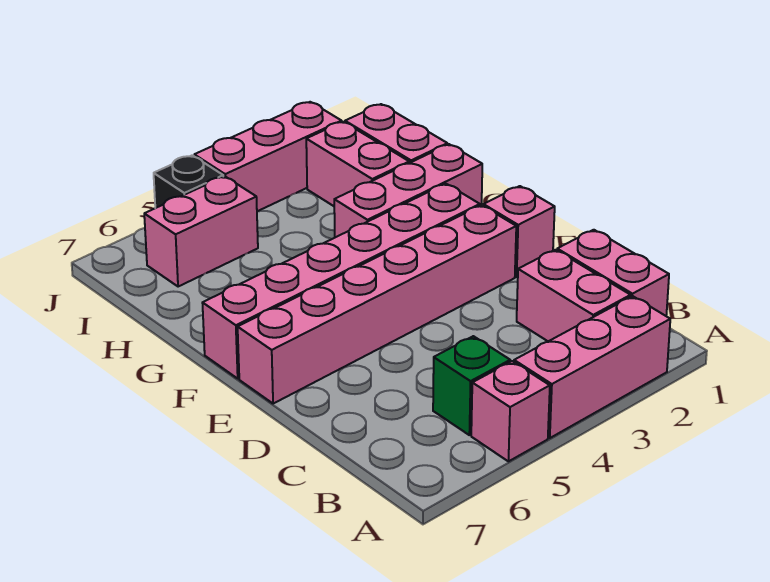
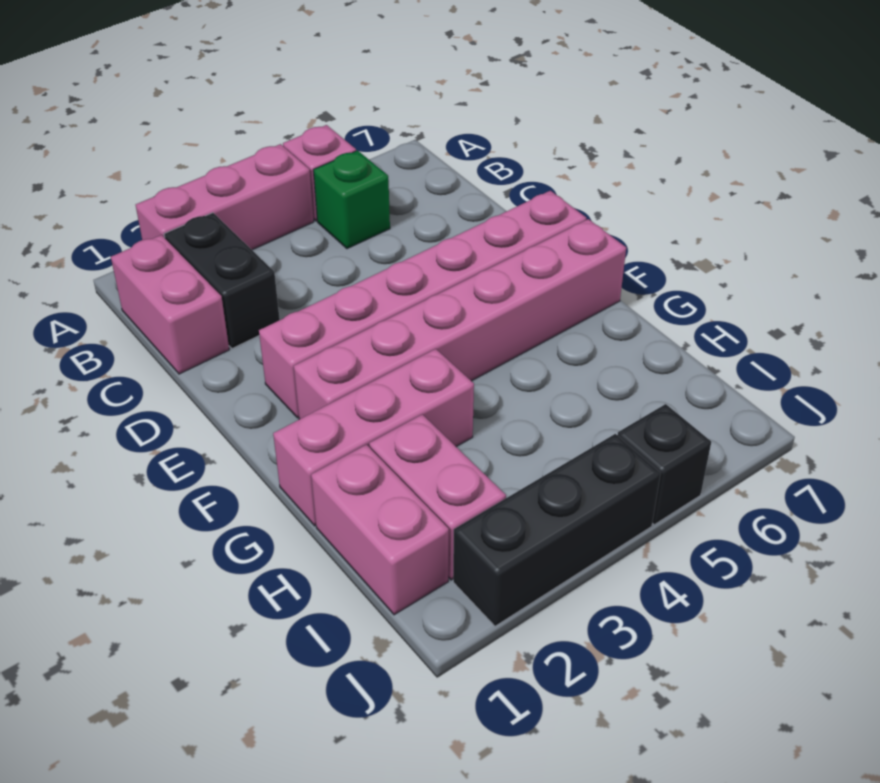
pink 1x2 brick [517,250,631,341] -> black 1x2 brick [164,213,280,348]
pink 1x1 brick [483,186,555,277] -> none
pink 1x2 brick [144,176,258,287] -> none
pink 1x3 brick [194,102,342,211] -> black 1x3 brick [453,434,661,626]

